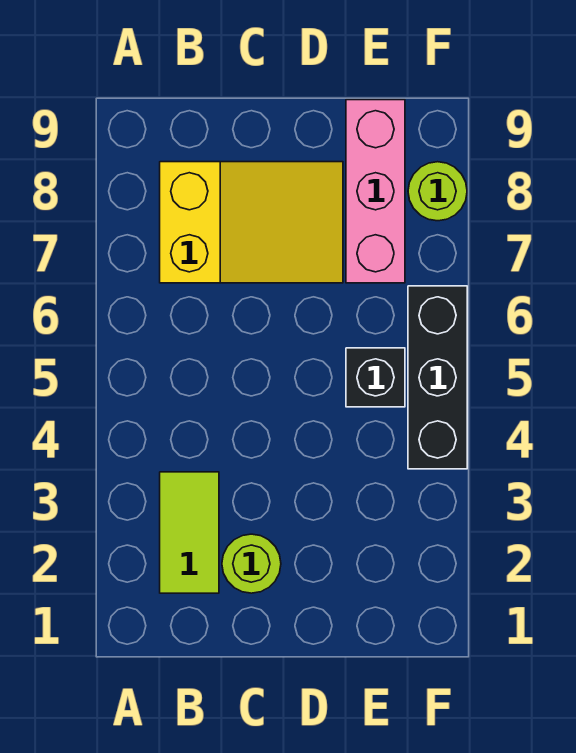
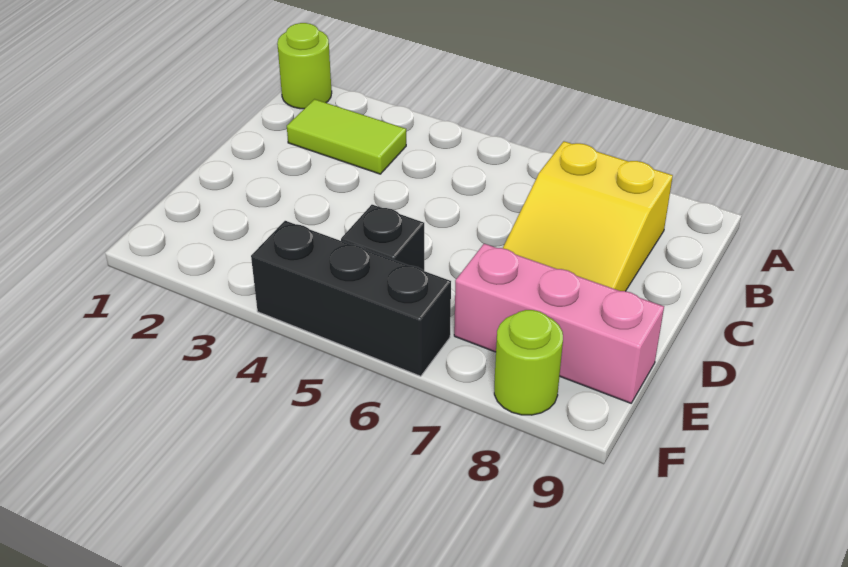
lime 1x1 round brick [222,534,281,593] -> lime 1x1 round brick moved to [277,23,332,109]

